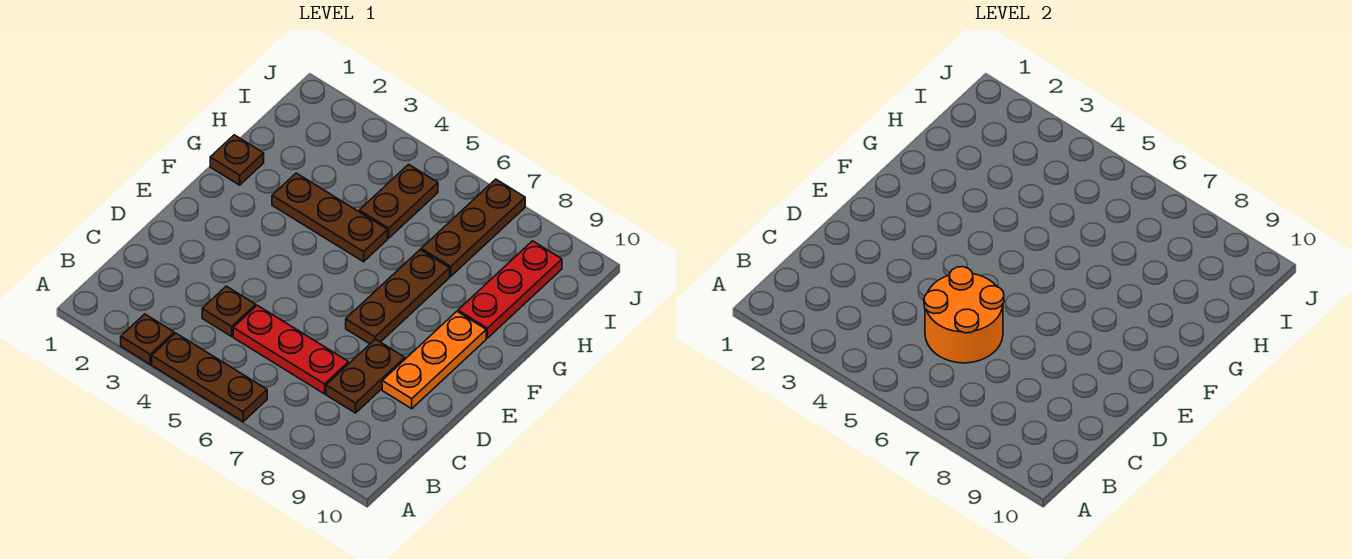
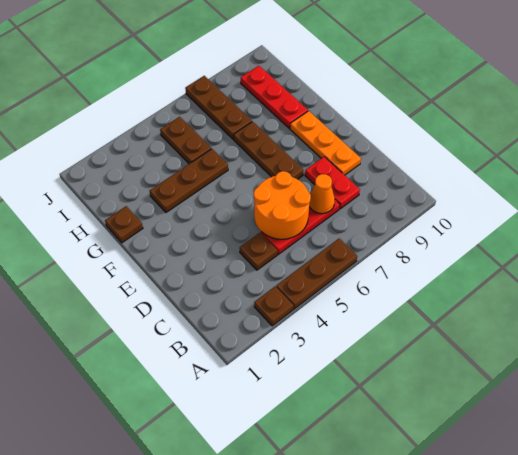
none -> orange 1x1 cone [309,174,335,214]
brown 1x2 plate [326,339,405,413] -> red 1x2 plate [305,157,360,209]

